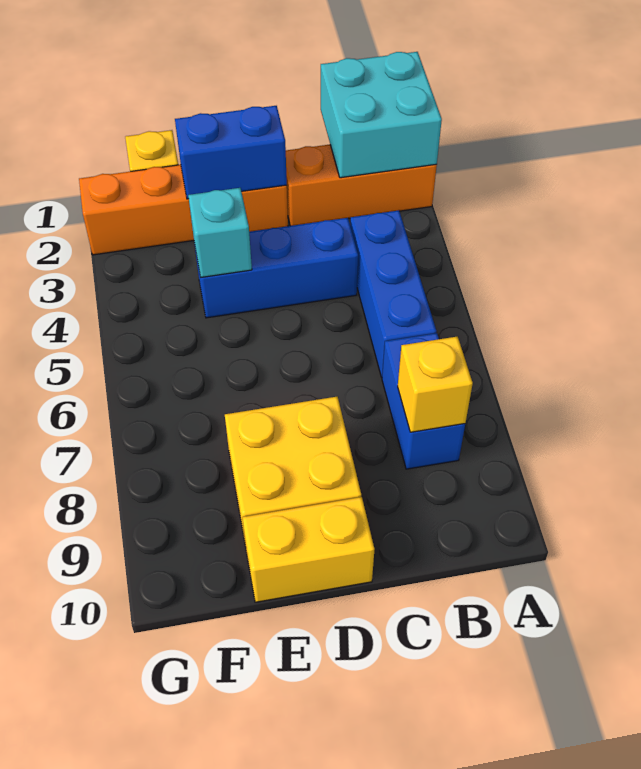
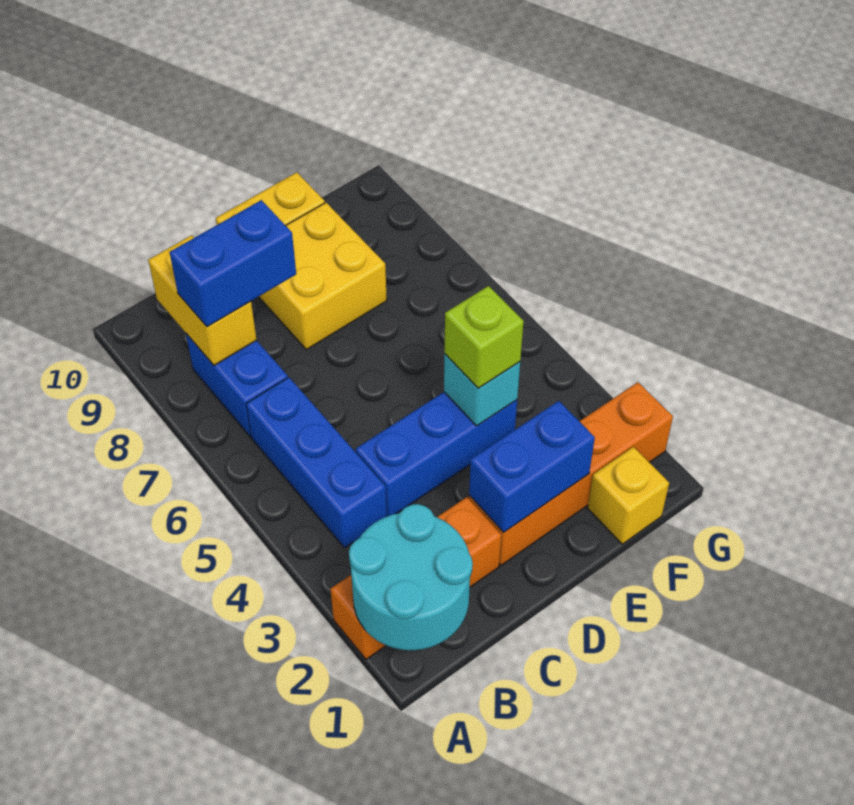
cyan 2x2 brick [321,52,442,178] -> cyan 2x2 round brick [349,504,473,650]
yellow 1x1 brick [398,337,473,432] -> yellow 1x2 brick [148,235,257,365]
none -> blue 1x2 brick [170,200,296,327]
none -> lime 1x1 brick [444,286,524,388]

